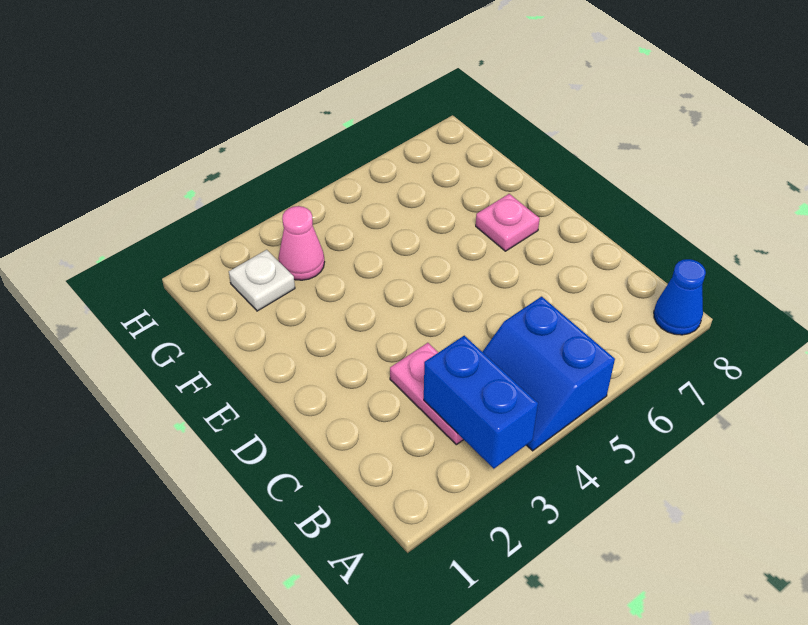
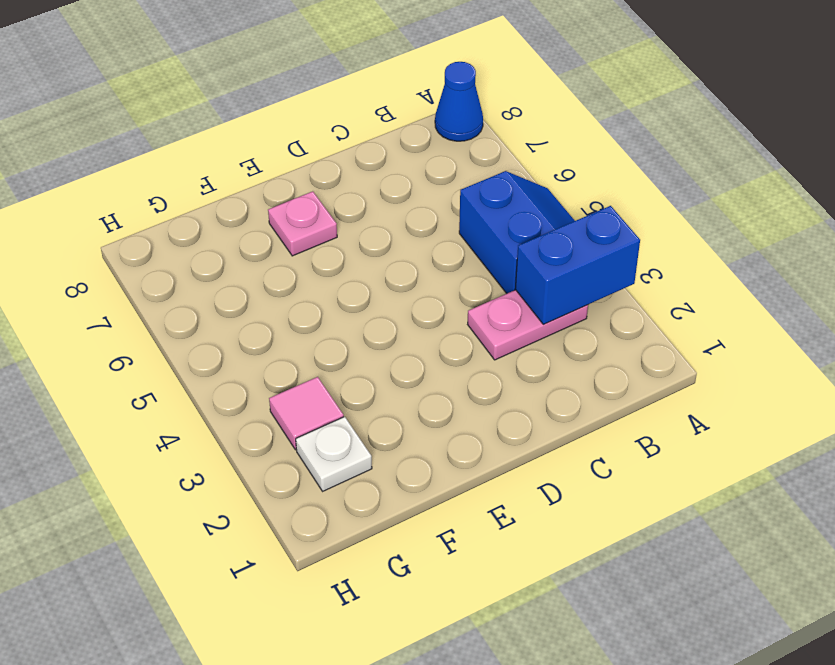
blue 2x2 slope [483,297,615,451] -> blue 2x2 slope turned to [459,171,575,293]
pink 1x1 cone [278,206,324,280] -> pink 1x1 tile [269,377,344,450]

